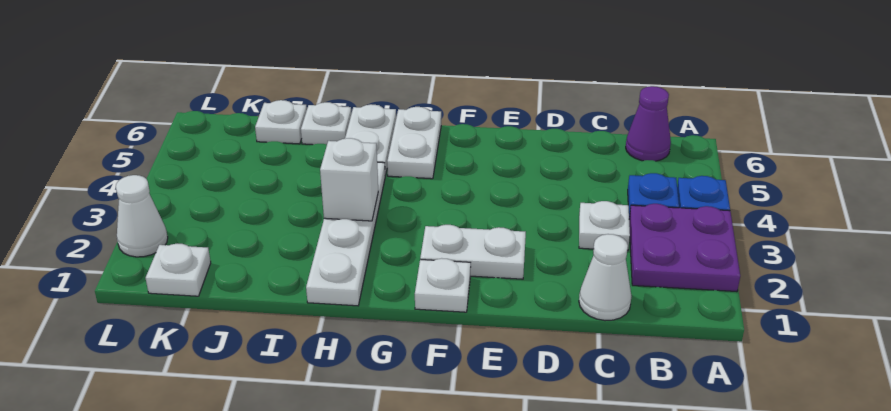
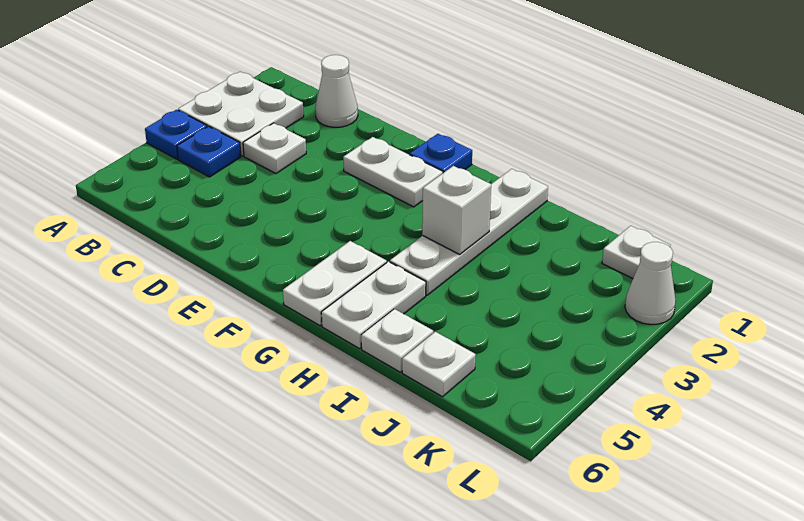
purple 2x2 plate [629,204,740,292] -> white 2x2 plate [178,72,304,156]
purple 1x1 cone [626,86,671,161] -> none
white 1x1 plate [415,258,471,312] -> blue 1x1 plate [410,134,472,173]

